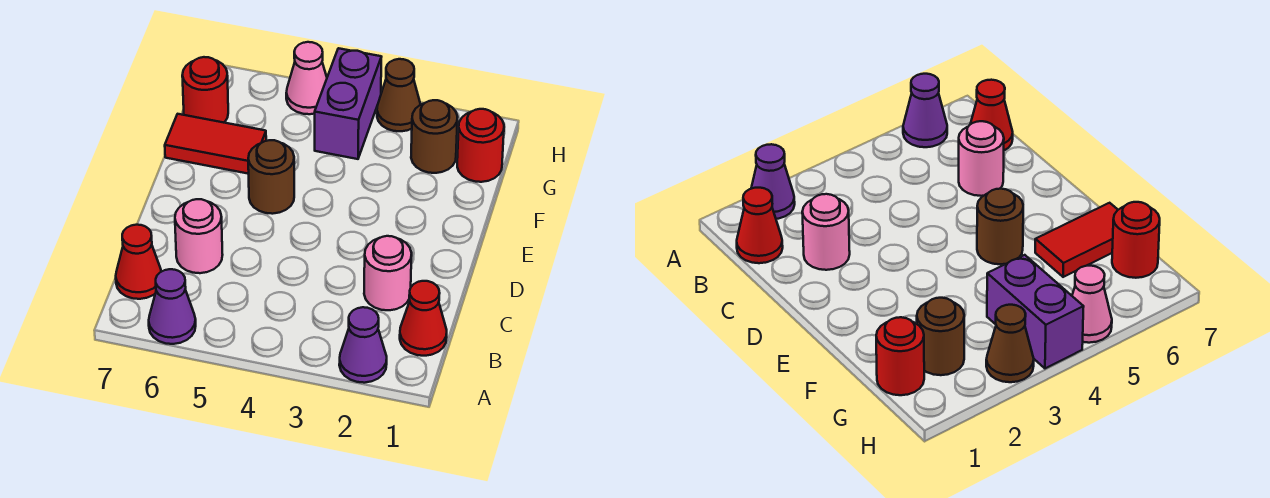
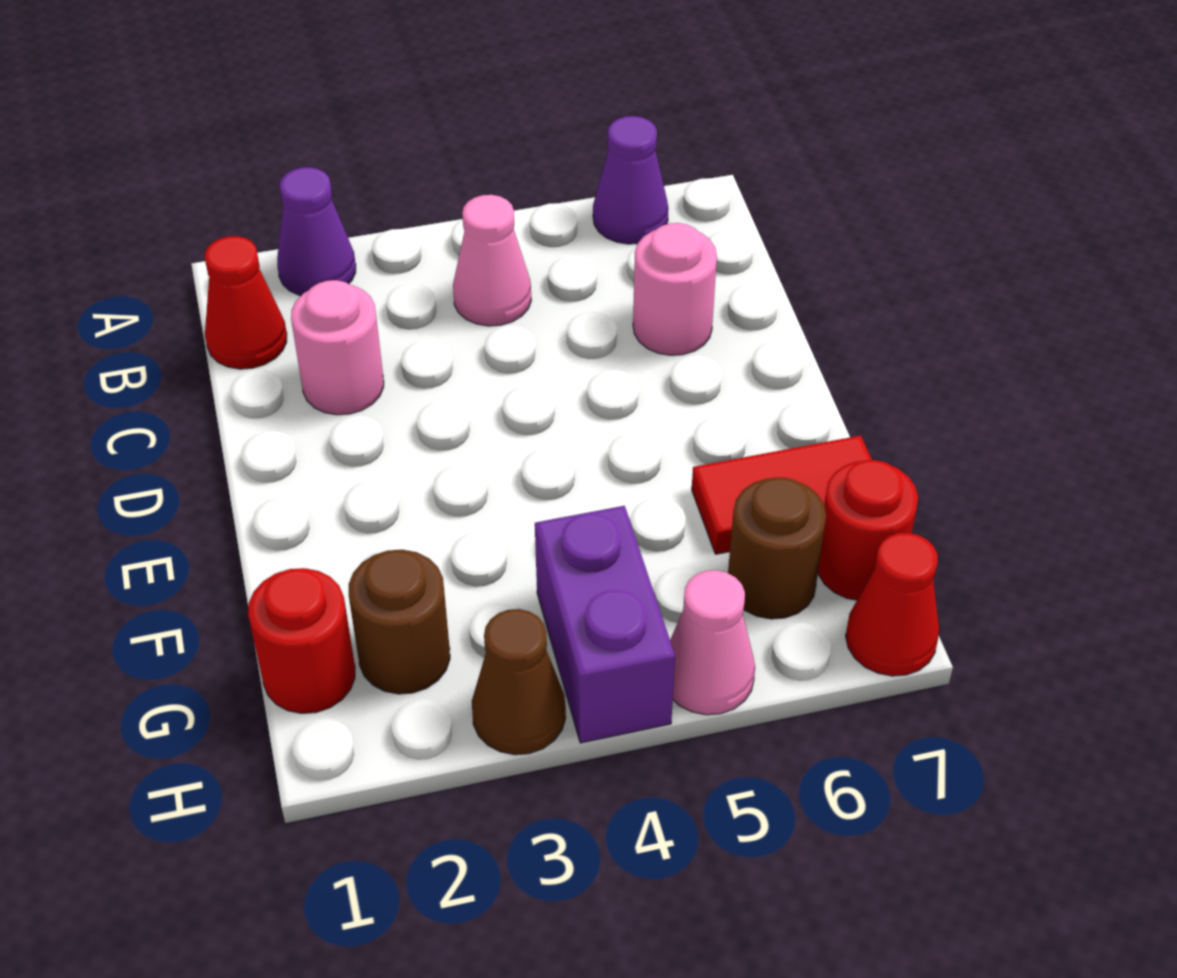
none -> pink 1x1 cone [453,195,531,326]
red 1x1 cone [116,225,161,299] -> red 1x1 cone moved to [846,533,939,676]
brown 1x1 round brick [248,140,294,214] -> brown 1x1 round brick moved to [728,477,826,619]

